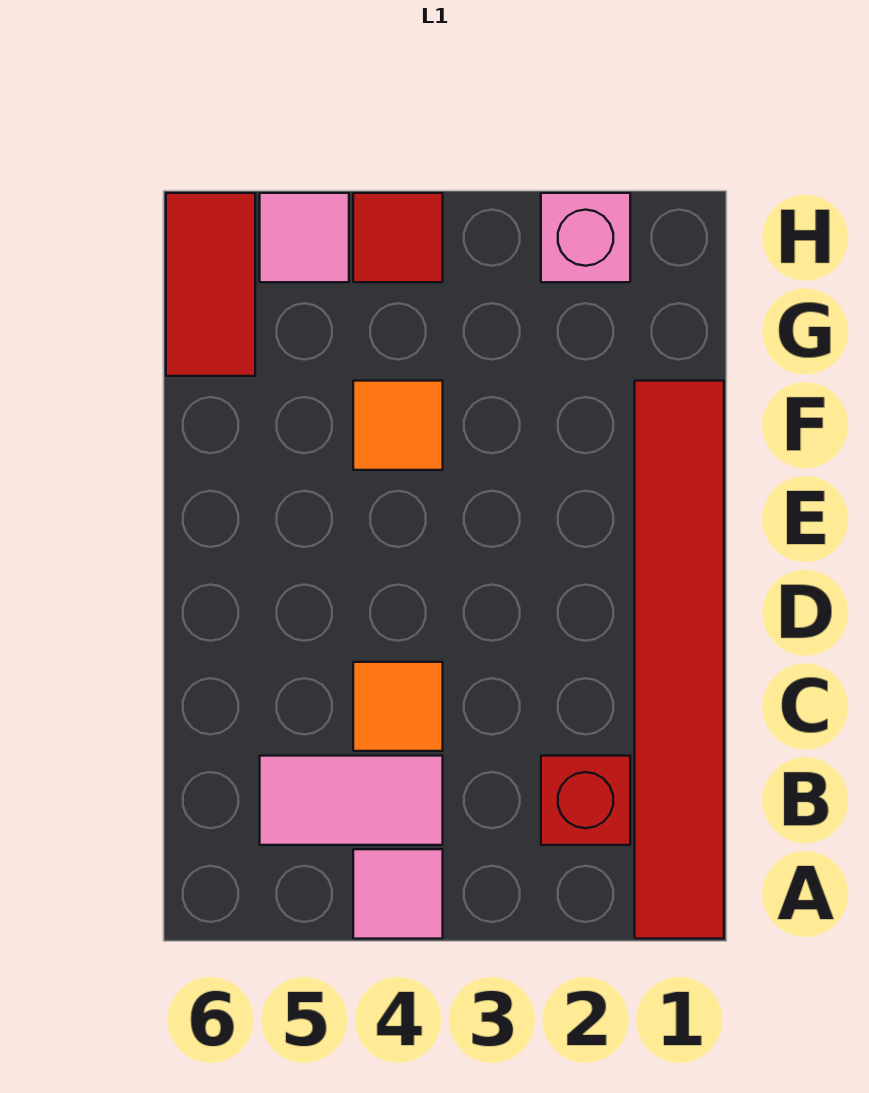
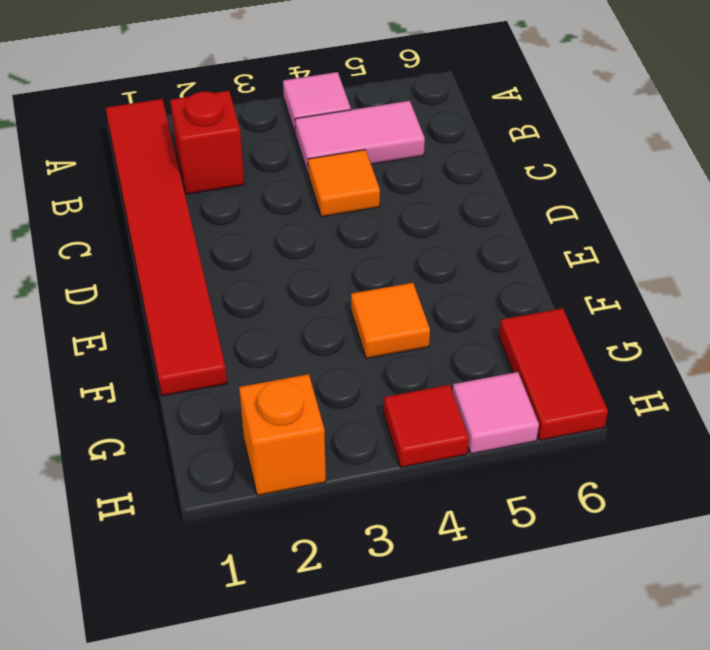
pink 1x1 brick [541,193,630,282] -> orange 1x1 brick [239,374,326,495]

